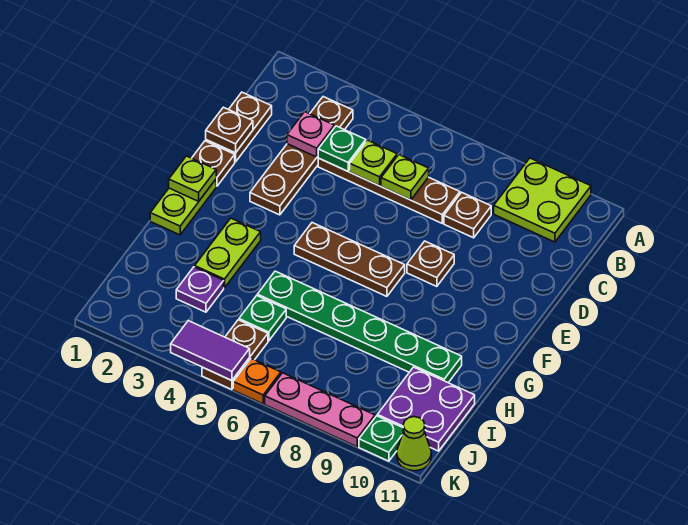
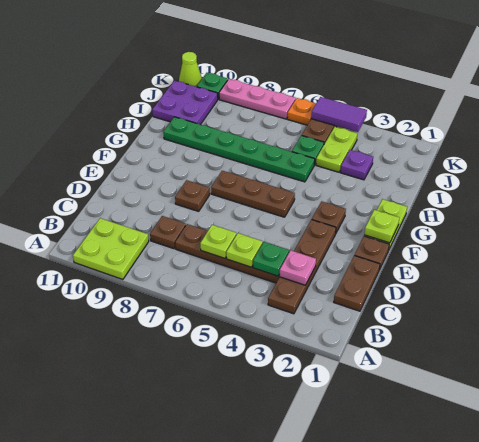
brown 1x1 plate [206,107,253,153] -> brown 1x1 plate moved to [312,201,346,233]
lime 1x2 plate [195,218,261,288] -> lime 1x2 plate moved to [316,127,357,172]

